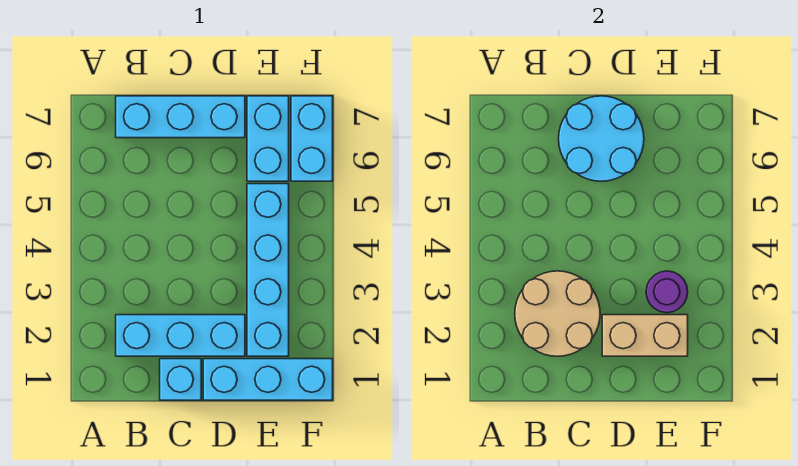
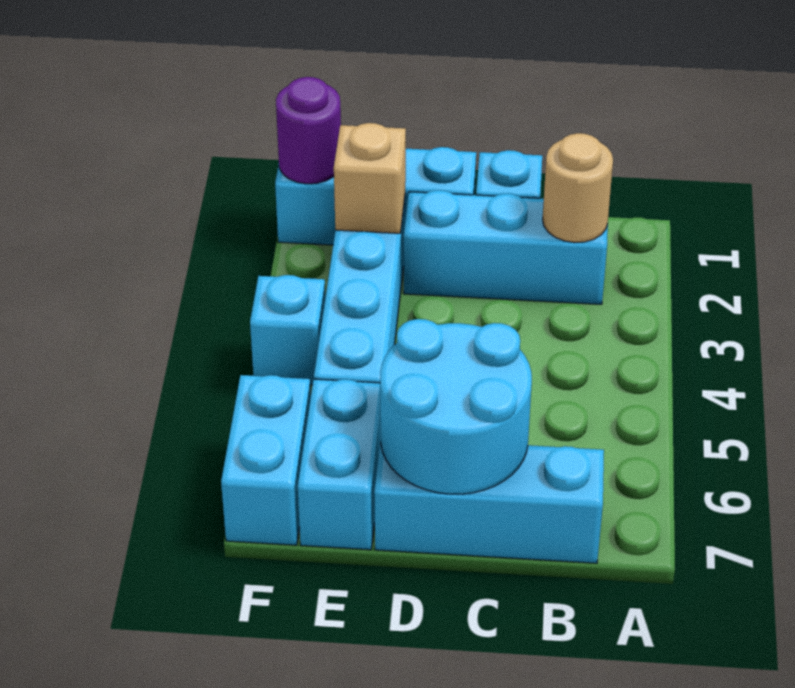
tan 2x2 round brick [515,271,600,356] -> tan 1x1 round brick [543,133,613,243]
tan 1x2 brick [602,315,688,356] -> tan 1x1 brick [334,123,406,233]
purple 1x1 round brick [646,271,688,313] -> purple 1x1 round brick moved to [276,77,341,184]
none -> cyan 1x1 brick [250,275,325,385]

